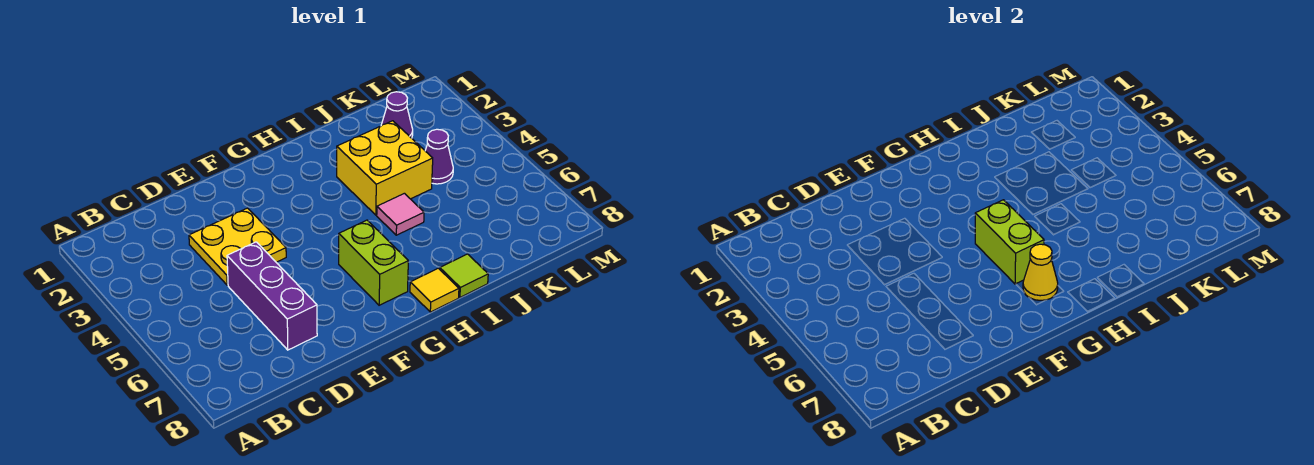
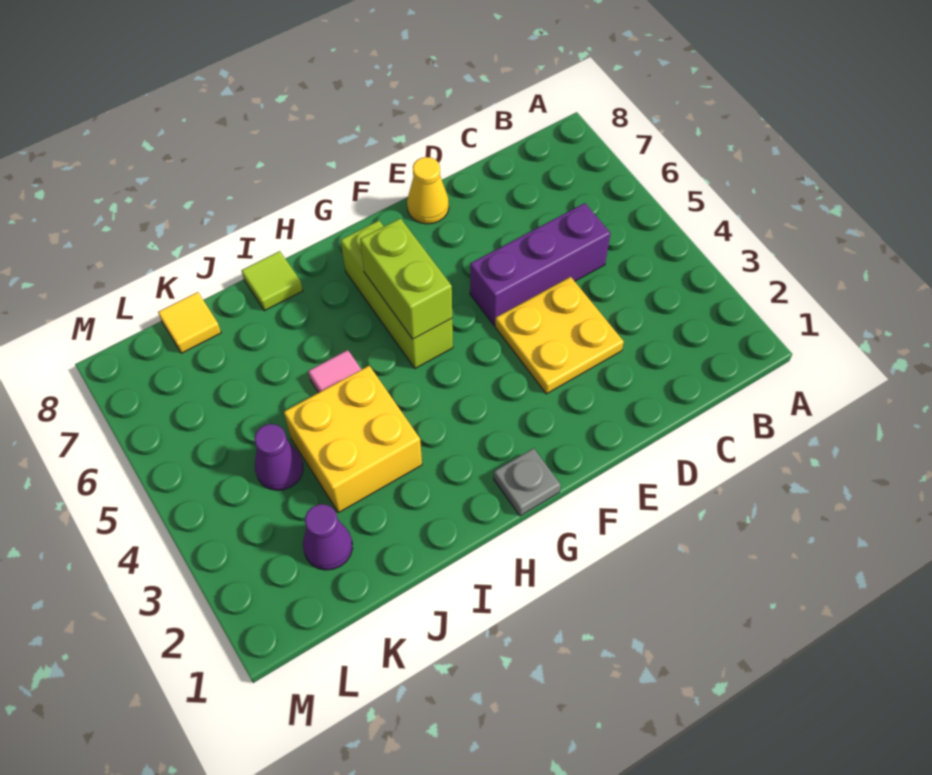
purple 1x3 brick [227,242,317,350] -> purple 1x3 brick turned to [470,203,611,325]
none -> grey 1x1 plate [494,448,561,516]
lime 1x2 brick [339,220,408,305] -> lime 1x3 brick [341,221,453,368]
yellow 1x1 cone [1023,244,1058,300] -> yellow 1x1 cone moved to [407,157,449,224]
yellow 1x1 tile [410,268,459,312] -> yellow 1x1 tile moved to [158,292,221,353]

